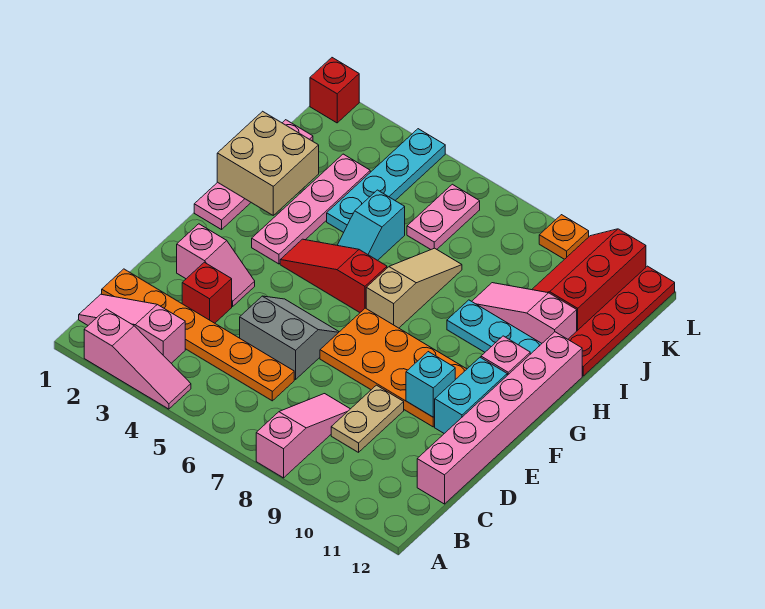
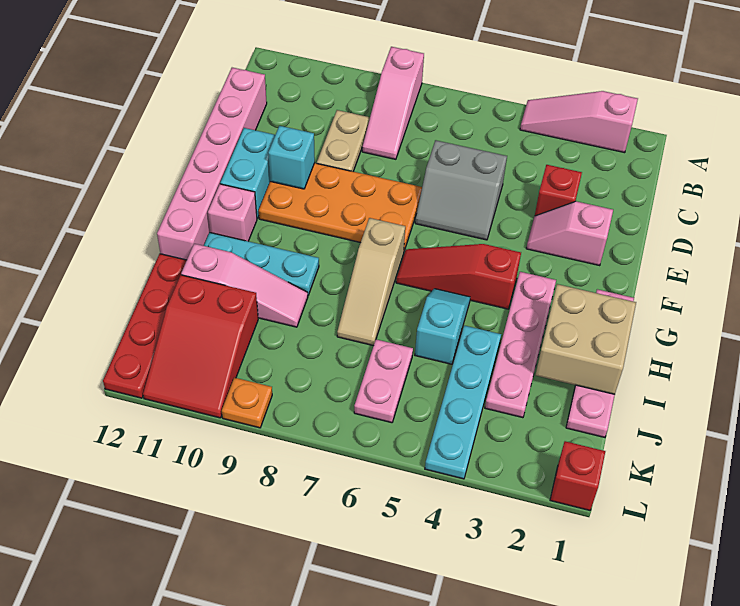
pink 1x3 slope [79,294,185,363] -> none
orange 1x6 plate [102,269,294,401] -> none
red 1x3 slope [280,239,387,312] -> red 1x3 slope turned to [396,244,521,309]
red 2x3 slope [532,229,646,331] -> red 2x3 slope turned to [143,275,258,418]

